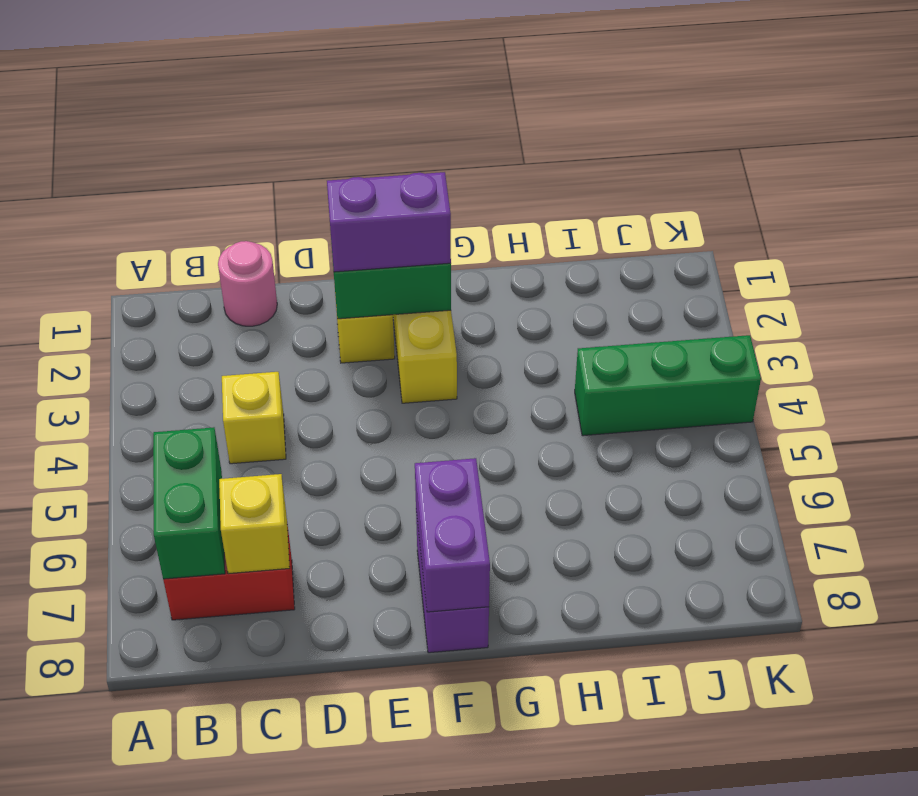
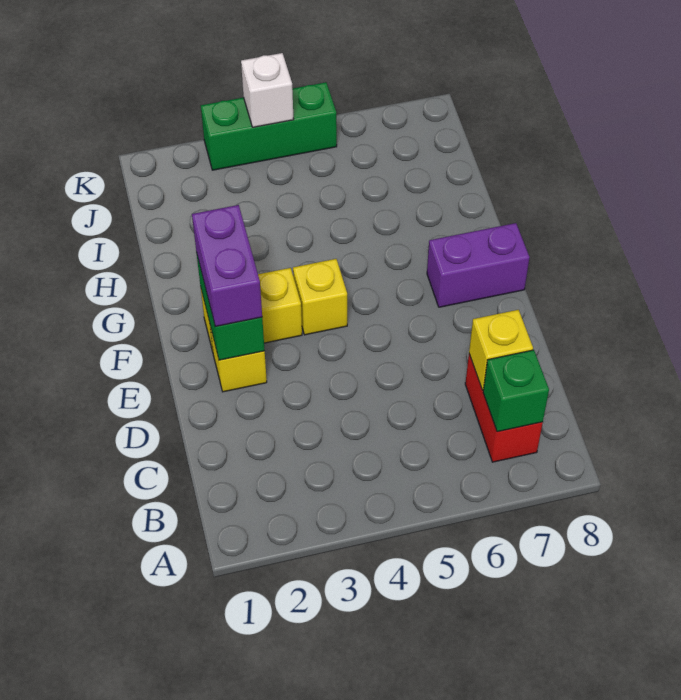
green 1x2 brick [153,427,225,579] -> green 1x1 brick [483,350,549,432]
pink 1x1 round brick [218,241,277,326] -> none
yellow 1x1 brick [222,372,286,464] -> yellow 1x1 brick moved to [293,259,347,335]
purple 1x2 brick [415,458,490,612] -> none
green 1x3 brick [575,335,761,436] -> green 1x3 brick turned to [201,82,337,170]
none -> white 1x1 brick [241,53,294,127]

